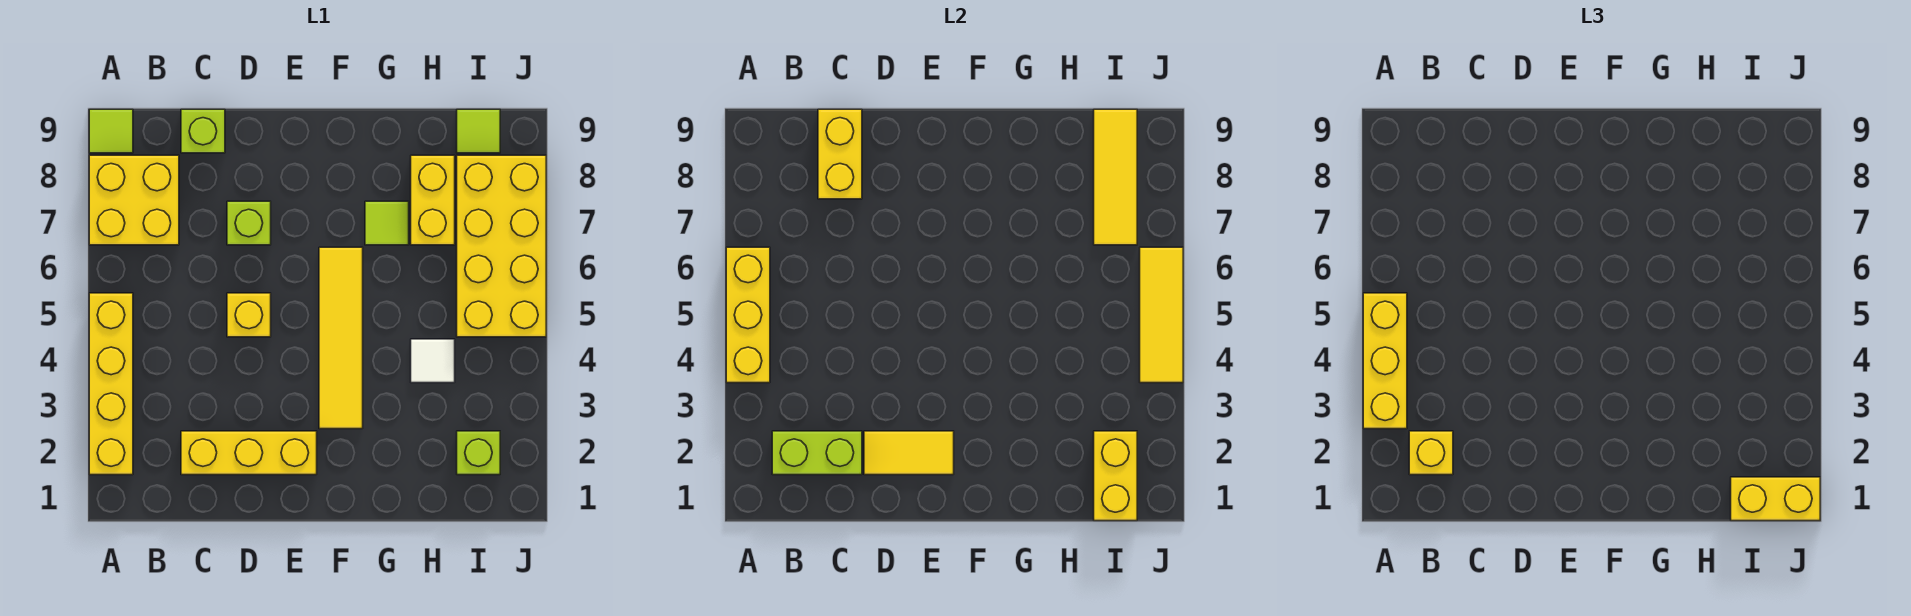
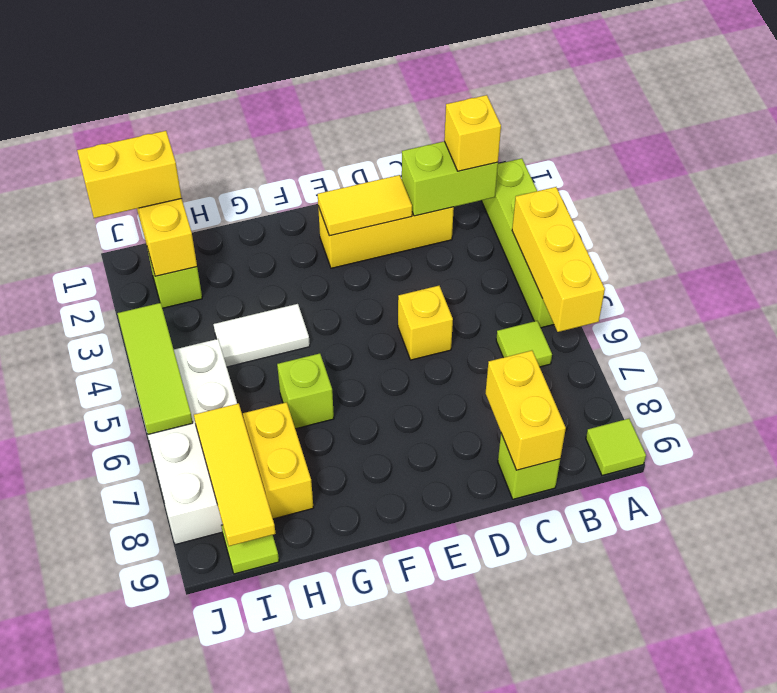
yellow 1x4 brick [89,293,133,475] -> lime 1x4 brick [481,158,554,328]
yellow 1x3 brick [1363,293,1407,429] -> none
yellow 2x2 brick [89,155,179,245] -> none
lime 1x1 brick [227,201,271,245] -> lime 1x1 brick moved to [277,353,334,429]
yellow 1x4 tile [319,247,363,429] -> none
lime 1x1 tile [365,201,409,245] -> lime 1x1 tile moved to [496,321,552,367]
white 1x1 tile [411,339,455,383] -> white 1x2 tile [213,304,310,367]
yellow 2x4 brick [457,155,546,337] -> white 2x4 brick [134,339,237,545]
yellow 1x3 tile [1140,247,1183,383] -> lime 1x3 tile [117,303,193,434]

